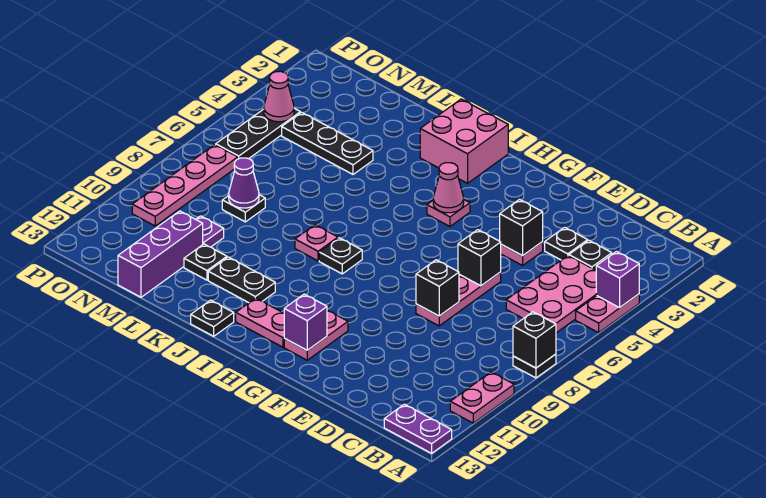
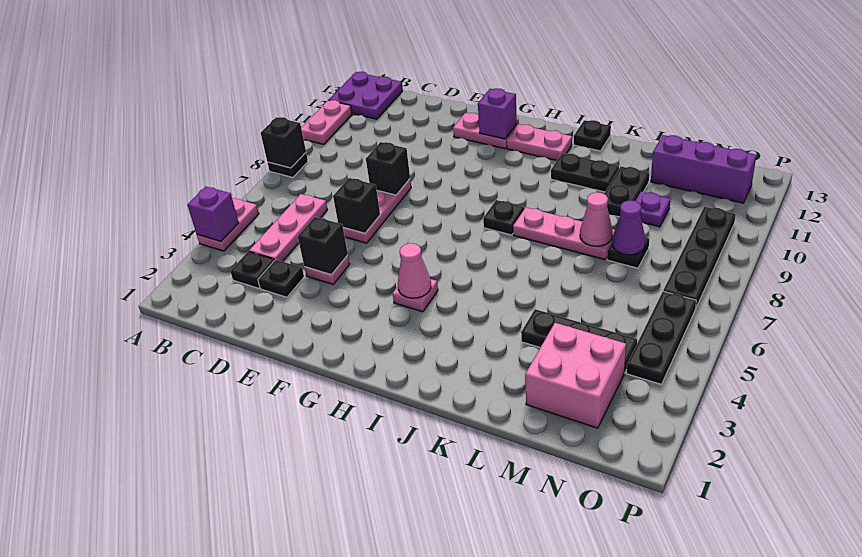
purple 1x2 plate [384,404,452,453] -> purple 2x2 plate [329,72,403,119]
pink 2x3 plate [506,256,597,333] -> pink 1x3 plate [249,194,327,262]
pink 1x2 plate [284,310,348,360] -> pink 1x2 plate turned to [453,113,517,149]
pink 2x2 brick [420,99,508,183] -> pink 2x2 brick moved to [525,323,626,428]
pink 1x1 plate [295,225,338,261] -> pink 1x3 plate [513,208,615,260]
black 1x1 plate [184,244,227,280] -> black 1x2 plate [604,167,649,217]
purple 1x3 brick [118,211,203,297] -> purple 1x3 brick turned to [651,135,756,203]
pink 1x1 cone [264,71,294,122] -> pink 1x1 cone moved to [580,192,613,246]
pink 1x4 plate [132,145,238,226] -> black 1x4 plate [663,207,736,309]

